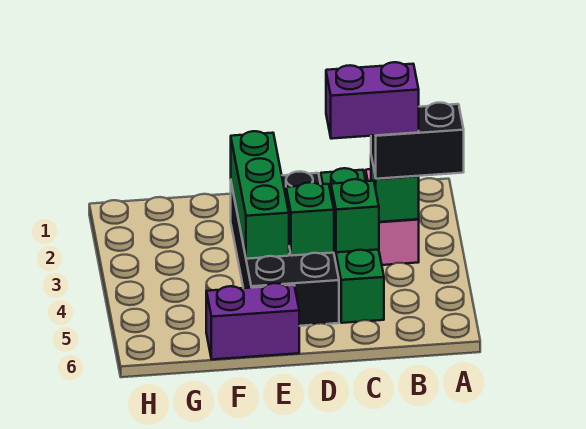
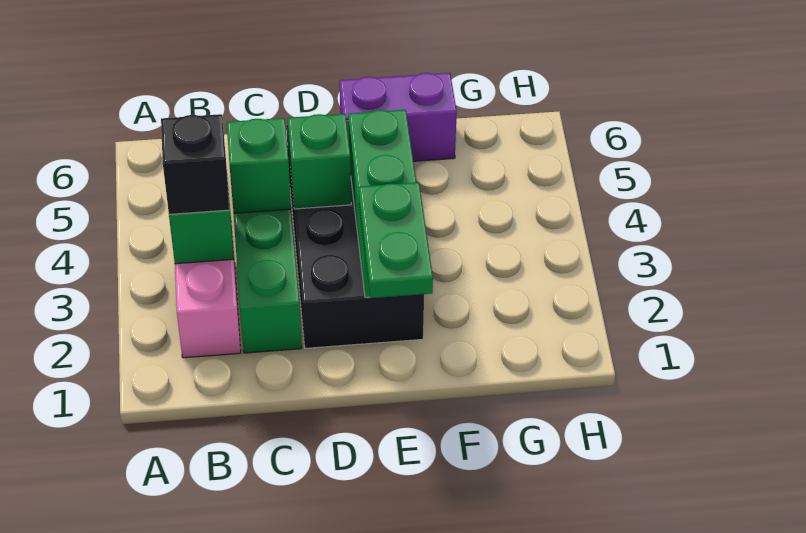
black 1x2 brick [371,103,464,179] -> black 1x1 brick [161,114,229,214]
purple 1x2 brick [326,62,419,139] -> none
none -> green 1x2 plate [359,182,433,298]

